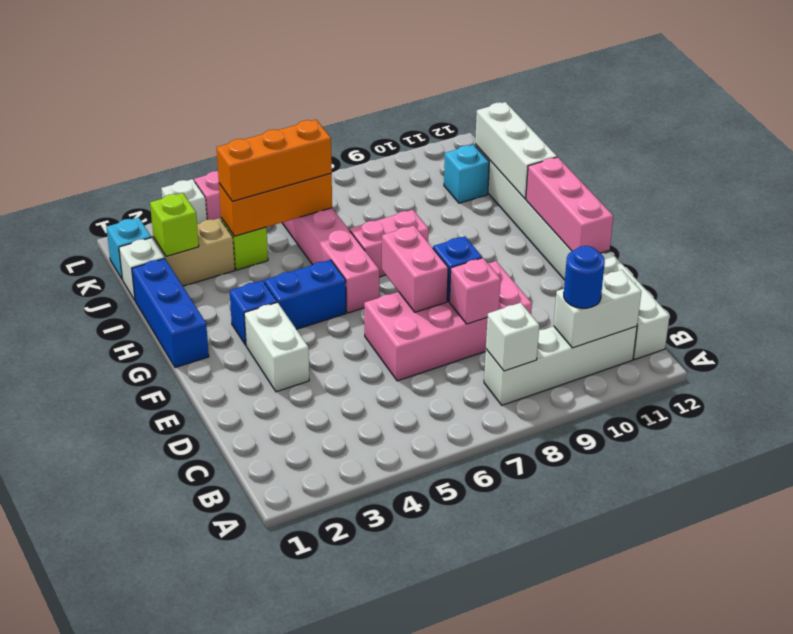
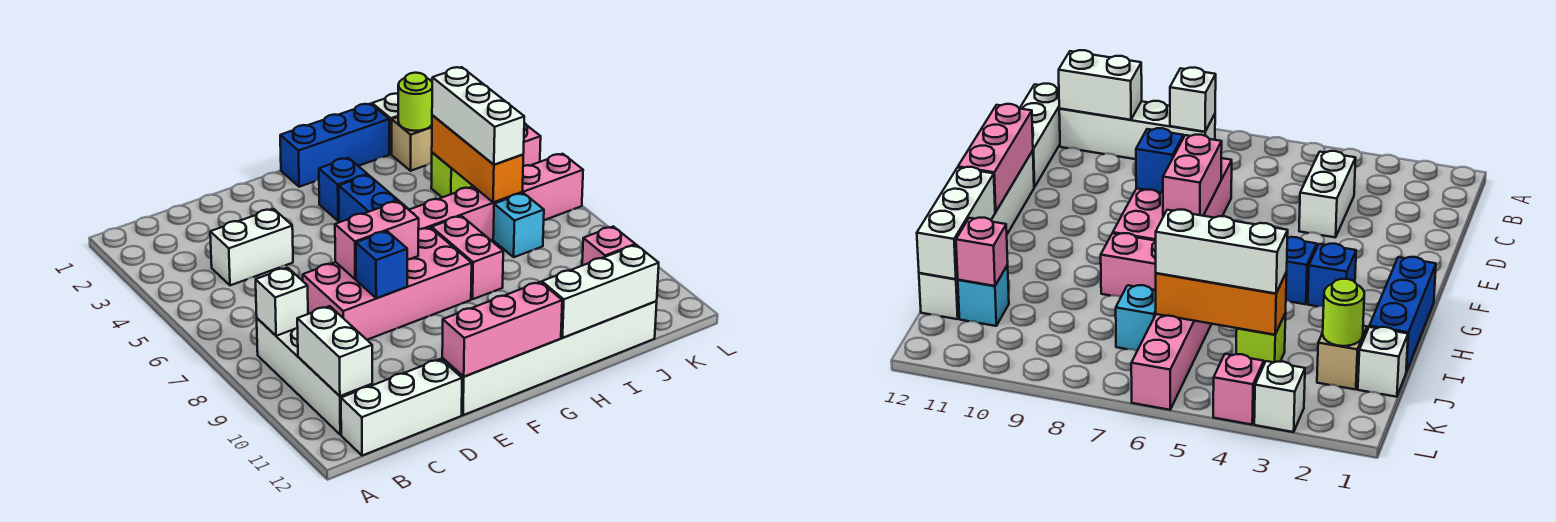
blue 1x1 round brick [564,246,605,308] -> none
pink 2x4 brick [364,261,532,381] -> pink 2x4 brick turned to [303,228,472,340]
pink 1x1 brick [449,258,501,324] -> pink 1x1 brick moved to [582,226,635,265]
white 1x2 brick [244,302,309,392] -> white 1x2 brick moved to [210,209,293,285]
tan 1x2 brick [153,218,235,286] -> tan 1x1 brick [392,117,432,171]
lime 1x1 brick [150,193,199,256] -> lime 1x1 round brick [398,73,432,131]
orange 1x3 brick [216,120,332,201] -> white 1x3 brick [432,67,524,165]
cyan 1x1 brick [106,217,151,280] -> cyan 1x1 brick moved to [493,193,544,257]

